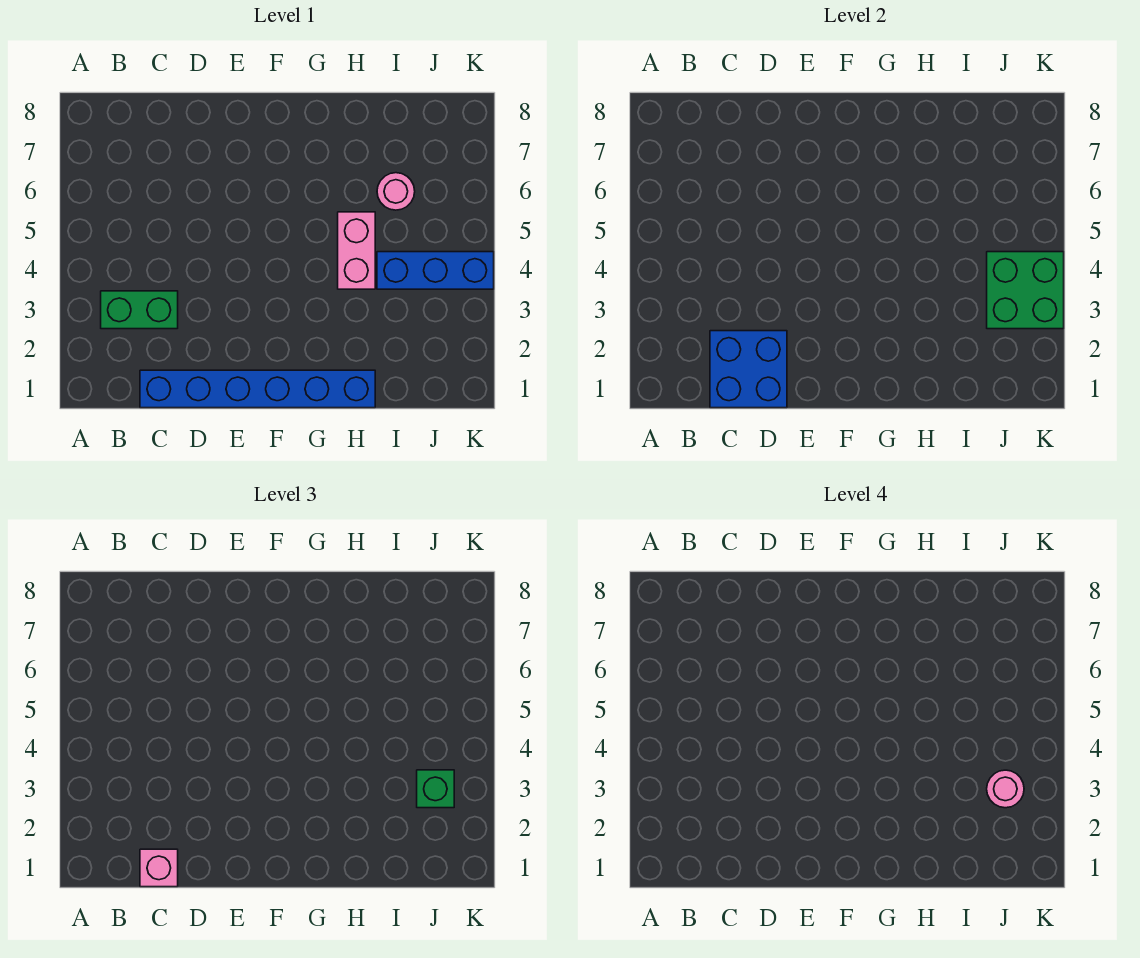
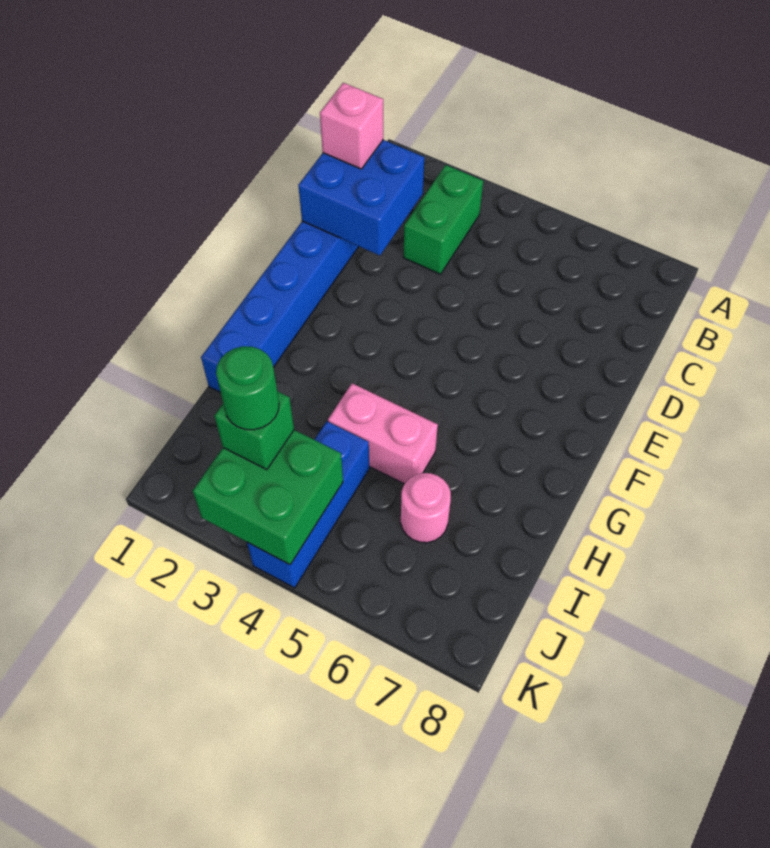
pink 1x1 round brick [987,770,1024,808] -> green 1x1 round brick [216,346,279,430]

